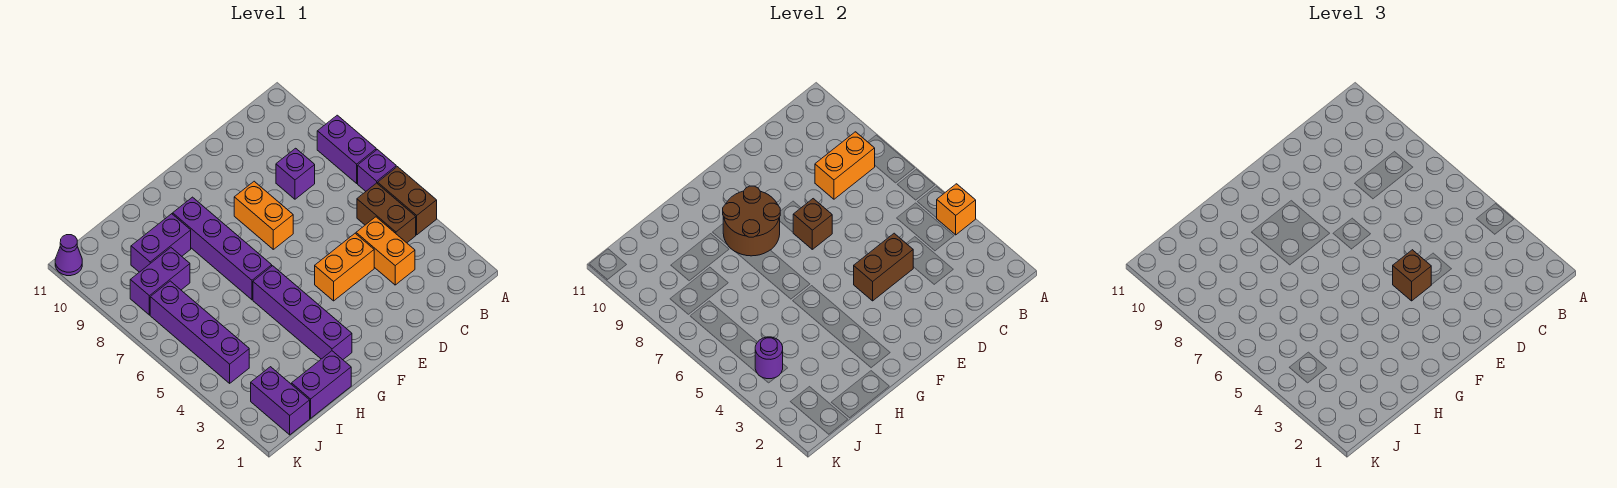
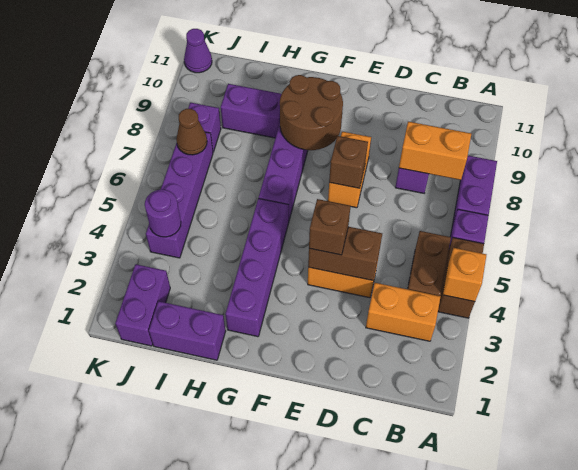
orange 1x2 brick [356,217,415,285] -> orange 1x2 brick turned to [366,283,441,341]
purple 1x2 brick [130,248,190,315] -> purple 1x1 brick [188,102,221,152]
none -> brown 1x1 cone [176,109,207,155]

